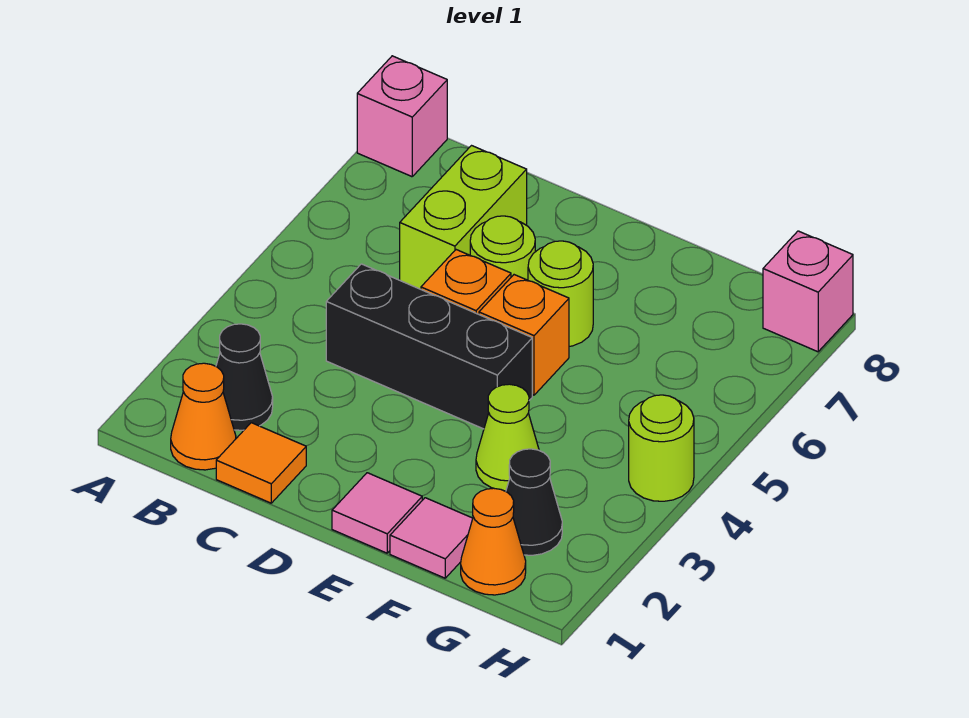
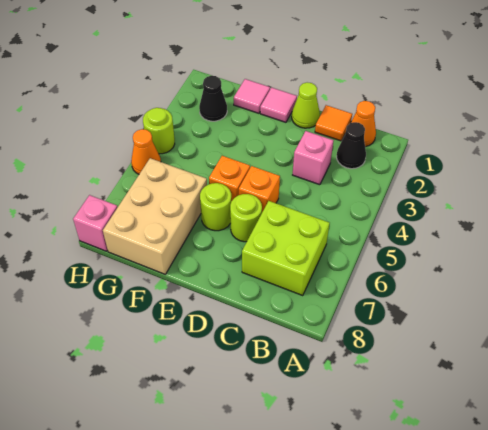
pink 1x1 brick [357,56,447,177] -> pink 1x1 brick moved to [293,131,334,185]
black 1x3 brick [326,264,532,429] -> none
lime 1x2 brick [400,146,527,289] -> lime 2x2 brick [242,201,330,296]
lime 1x1 cone [476,384,539,491] -> lime 1x1 cone moved to [292,82,320,128]
none -> tan 2x3 brick [103,158,207,274]
orange 1x1 cone [461,488,526,595] -> orange 1x1 cone moved to [131,129,161,174]

